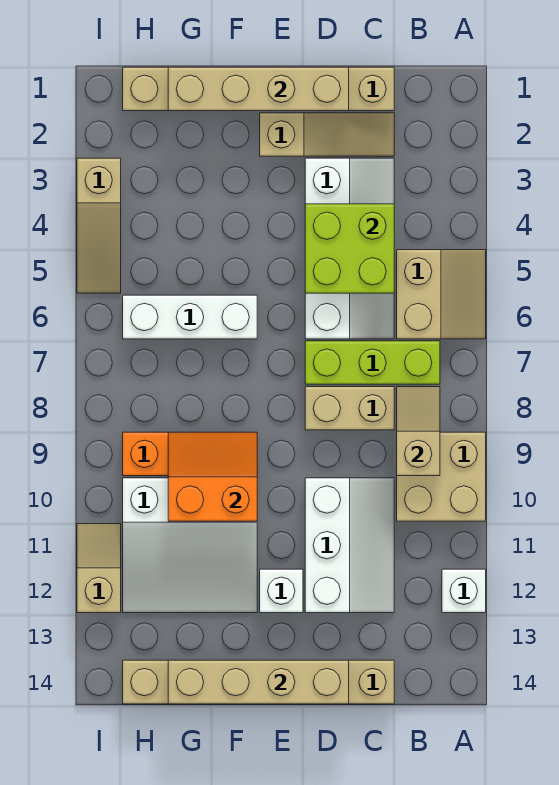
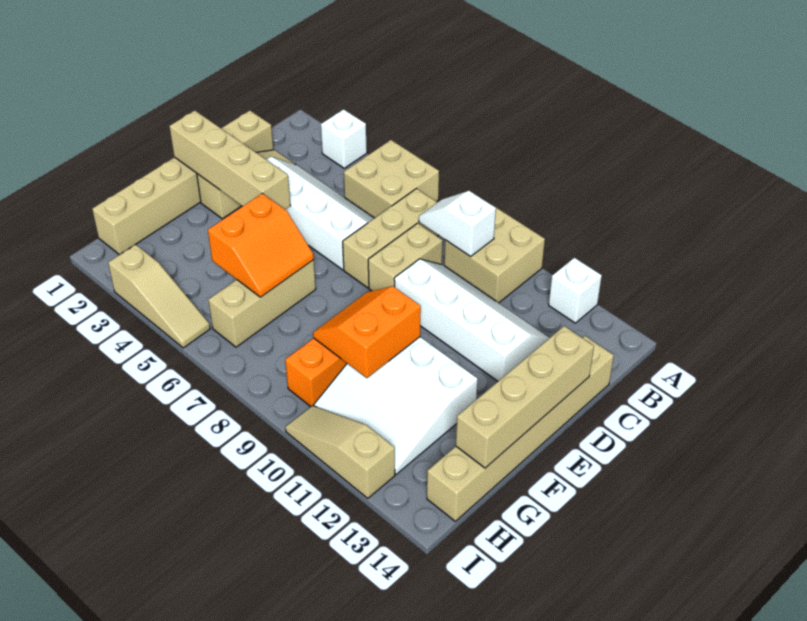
tan 2x2 slope [397,250,486,339] -> tan 2x2 brick [344,140,439,218]
lime 1x3 brick [305,341,440,384] -> tan 1x3 brick [343,189,438,288]
tan 1x2 slope [397,387,440,476] -> white 1x2 slope [419,191,496,257]
lime 2x2 brick [305,204,394,293] -> none
white 2x3 slope [305,478,394,613] -> white 2x4 slope [394,259,549,381]
tan 1x4 brick [168,67,349,111] -> tan 1x4 brick turned to [169,111,291,209]
white 1x1 brick [260,569,303,613] -> white 1x1 brick moved to [321,109,367,168]
none -> orange 2x2 slope [208,193,314,297]
white 1x3 brick [123,295,257,339] -> tan 1x3 brick [209,260,316,347]
white 3x3 slope [123,478,257,613] -> white 3x3 slope turned to [314,337,477,474]
tan 1x2 slope [77,524,121,613] -> tan 1x3 slope [286,406,395,498]

